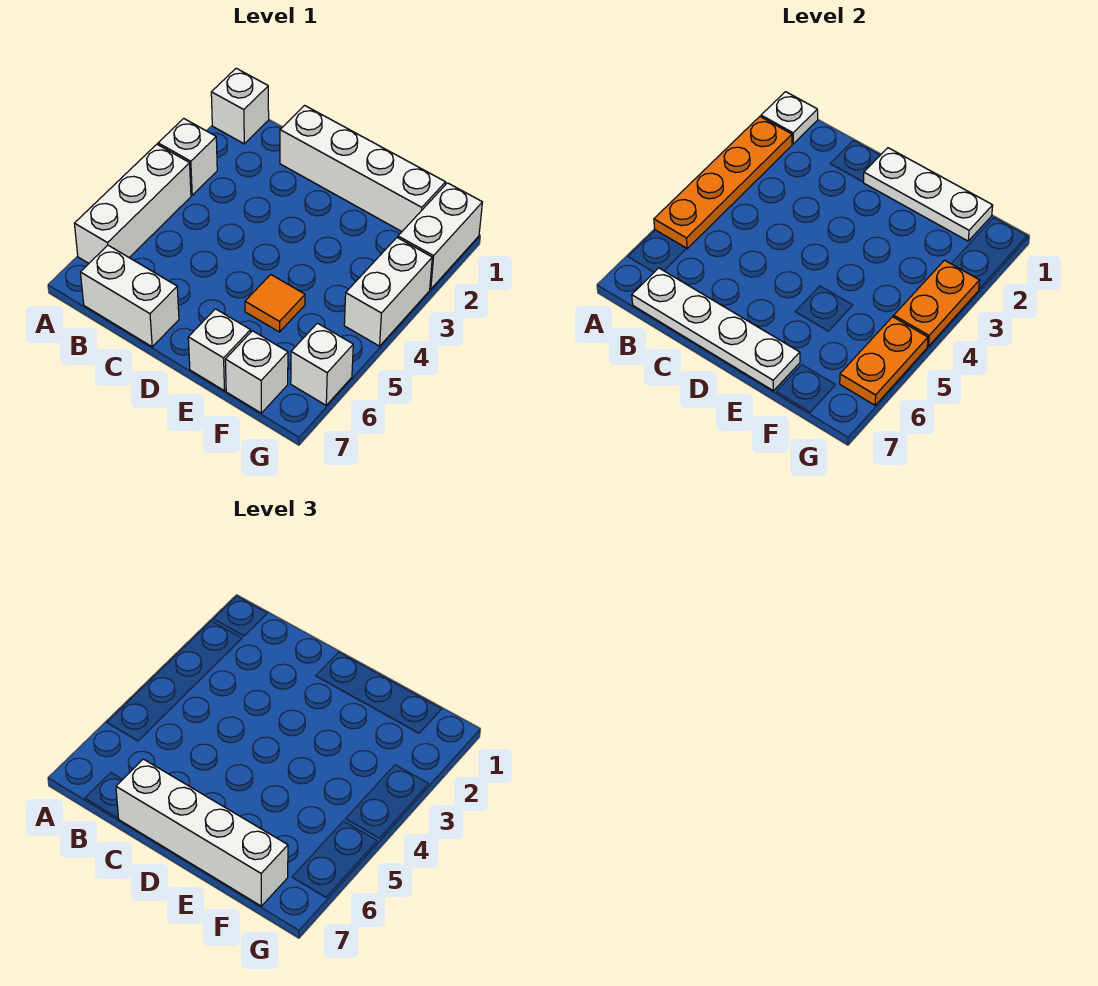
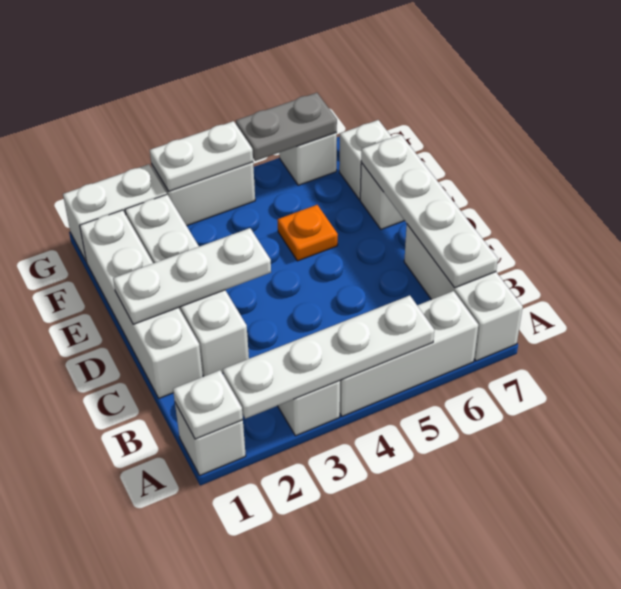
orange 1x4 plate [654,117,792,249] -> white 1x4 plate [223,295,434,419]
white 1x2 brick [80,245,179,347] -> white 1x3 brick [404,225,523,361]
white 1x4 brick [116,759,288,906] -> white 1x4 brick moved to [125,195,249,377]
white 1x3 plate [864,148,993,241] -> white 1x3 plate turned to [113,228,271,324]
orange 1x1 tile [245,275,305,332] -> orange 1x1 plate [278,205,338,261]
orange 1x2 plate [894,260,979,346] -> white 1x2 plate [150,121,253,191]
orange 1x2 plate [840,317,928,405] -> grey 1x2 plate [236,93,337,161]

